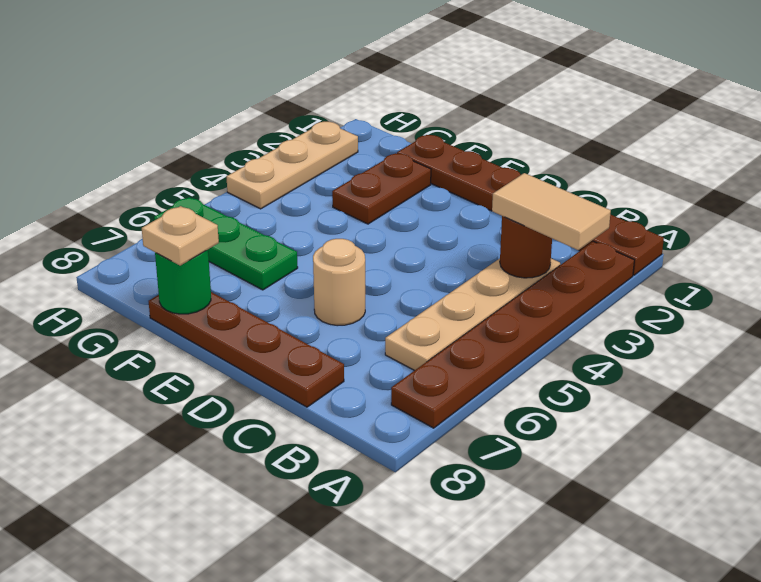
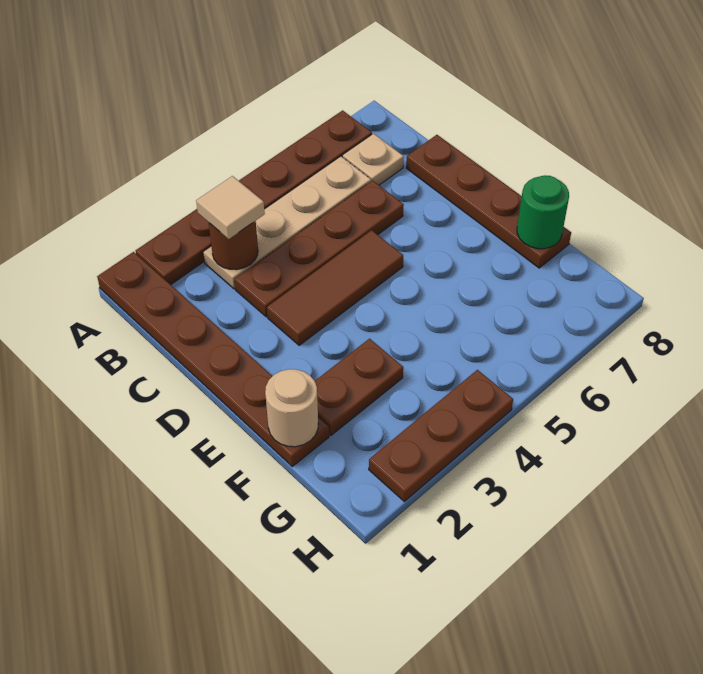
tan 1x2 tile [492,173,611,250] -> tan 1x1 tile [196,176,265,239]
none -> brown 1x4 plate [235,180,404,317]
none -> brown 1x3 tile [267,230,403,345]
tan 1x1 round brick [313,239,365,326] -> tan 1x1 round brick moved to [265,369,318,447]
green 1x3 plate [154,197,298,290] -> none
tan 1x1 plate [142,206,219,266] -> tan 1x1 plate moved to [342,134,404,185]
tan 1x3 plate [226,122,358,209] -> brown 1x3 plate [369,370,513,501]

